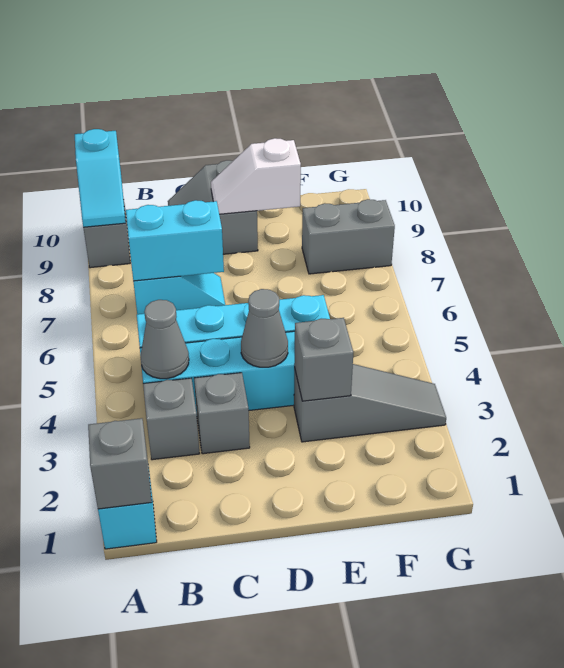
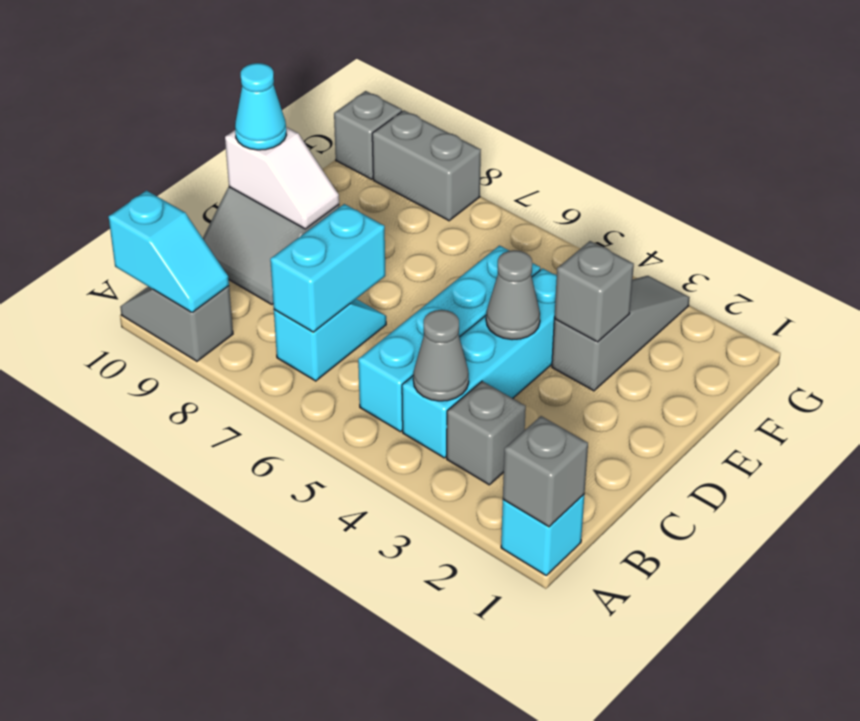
grey 1x1 brick [194,373,250,454] -> grey 1x1 brick moved to [334,91,402,179]
white 1x2 slope [211,138,301,214] -> white 1x2 slope turned to [225,127,339,229]
none -> cyan 1x1 cone [235,63,286,150]
grey 1x2 brick [302,199,395,274] -> grey 1x2 brick turned to [372,110,481,221]

